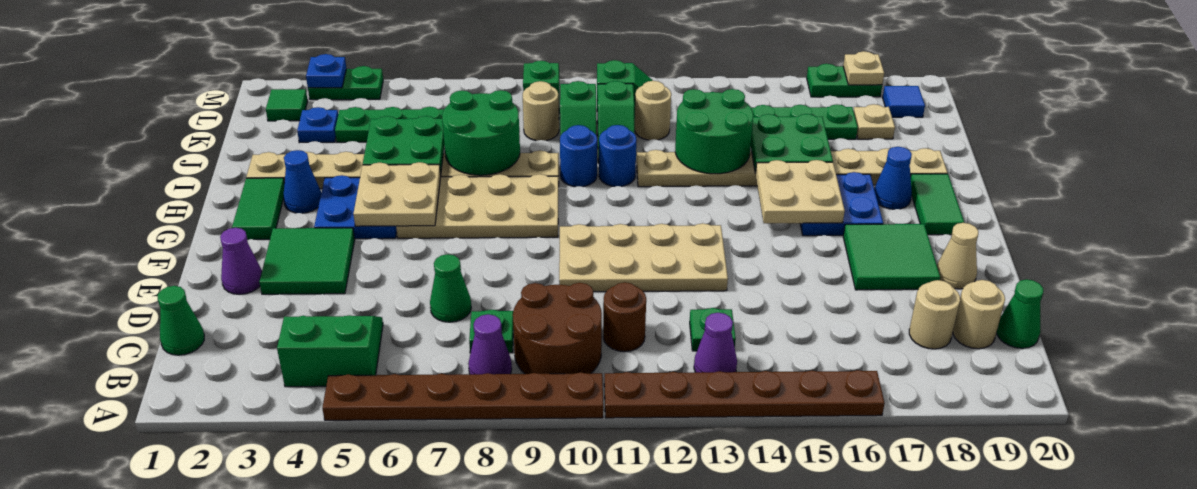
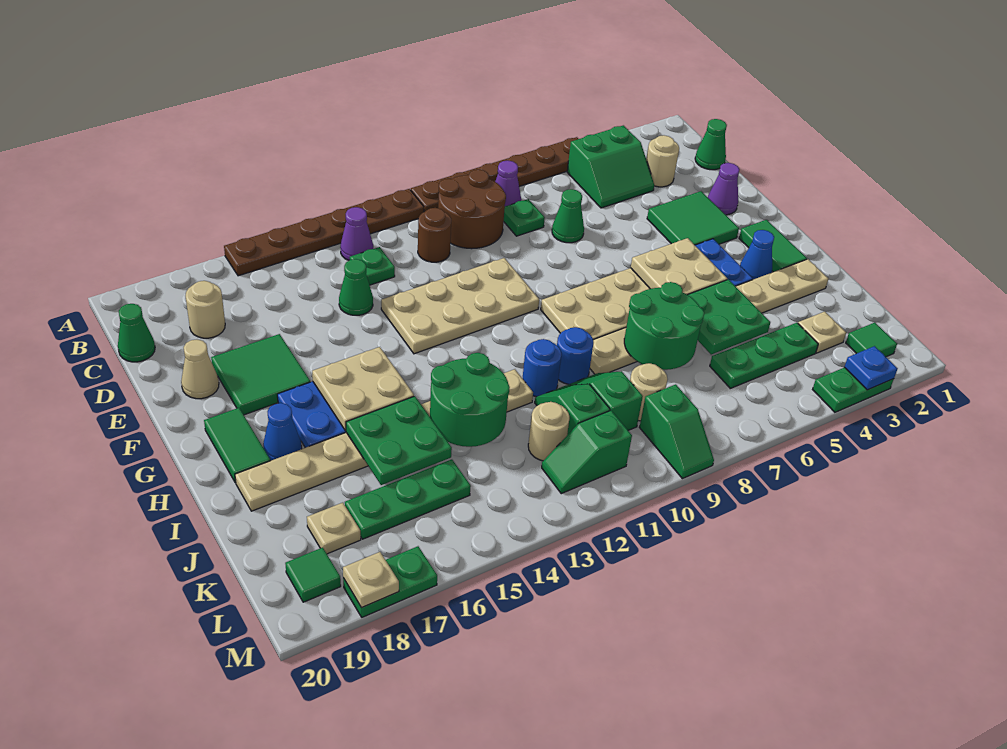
tan 1x1 round brick [953,280,1005,349] -> tan 1x1 round brick moved to [646,135,679,187]
none -> green 1x1 cone [339,259,373,315]
blue 1x1 plate [297,107,338,143] -> tan 1x1 plate [798,312,846,353]
blue 1x1 tile [883,86,925,117] -> green 1x1 tile [285,547,341,602]

